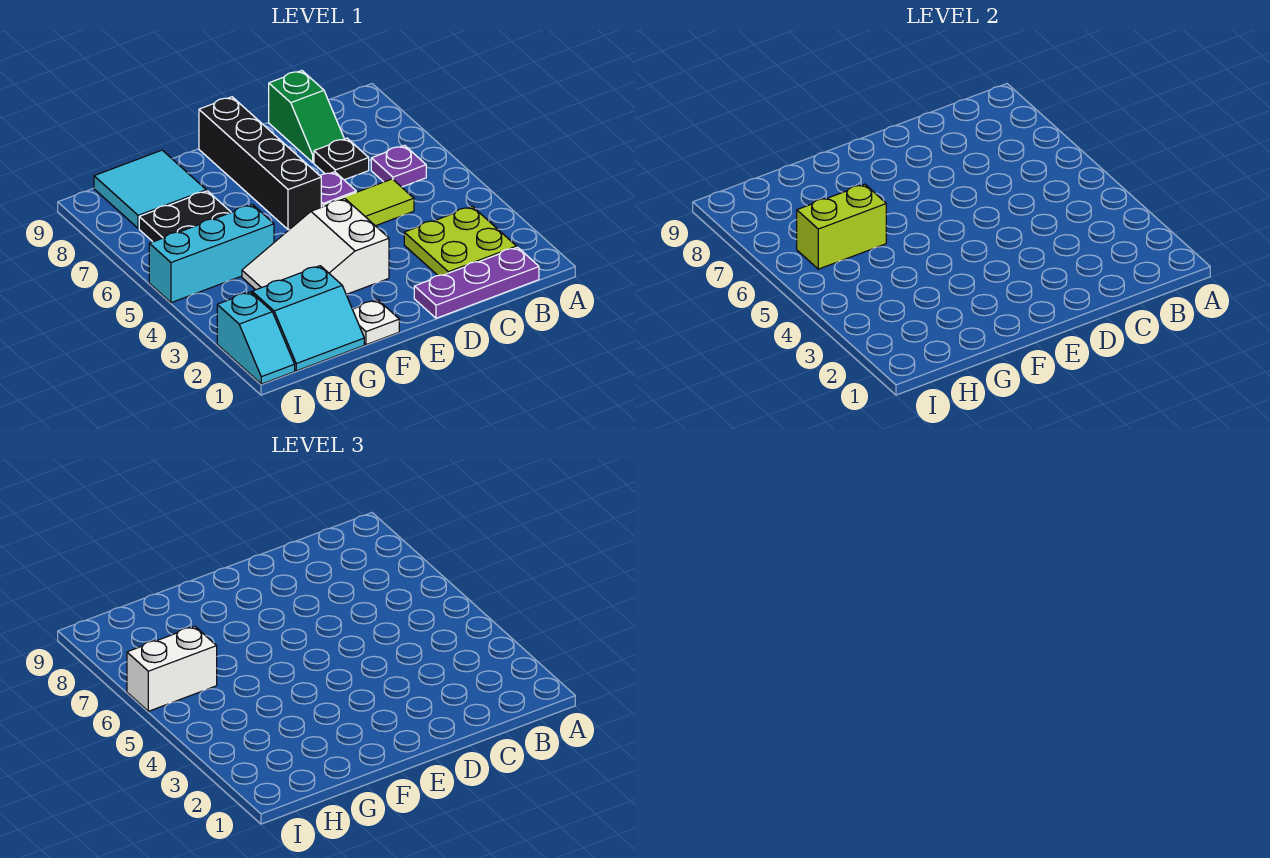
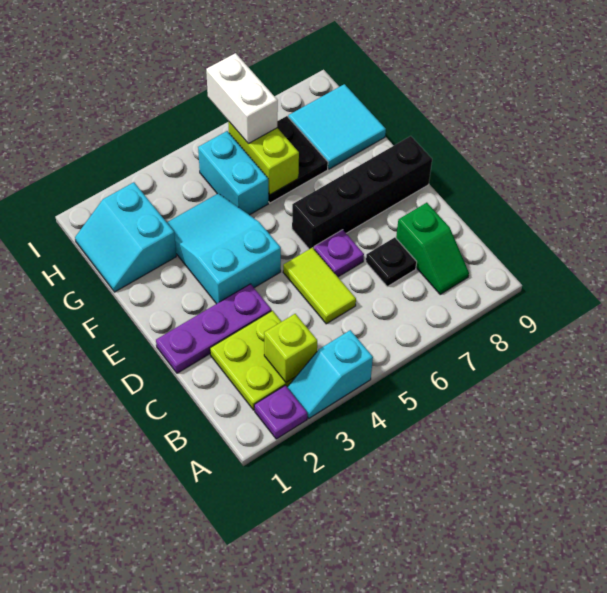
purple 1x3 plate [414,247,539,318] -> purple 1x3 plate turned to [156,284,271,373]
none -> lime 1x1 brick [264,314,317,382]
purple 1x1 plate [371,145,426,187] -> purple 1x1 plate moved to [254,385,307,439]
green 1x2 slope [269,71,344,163] -> green 1x2 slope turned to [396,203,469,294]
white 2x3 slope [242,199,389,294] -> cyan 2x3 slope [167,193,281,304]
white 1x1 plate [353,300,399,345] -> none
cyan 1x3 brick [149,205,274,303] -> cyan 1x2 brick [198,131,268,215]
cyan 1x2 slope [217,292,295,384] -> cyan 1x2 slope moved to [287,330,373,418]

